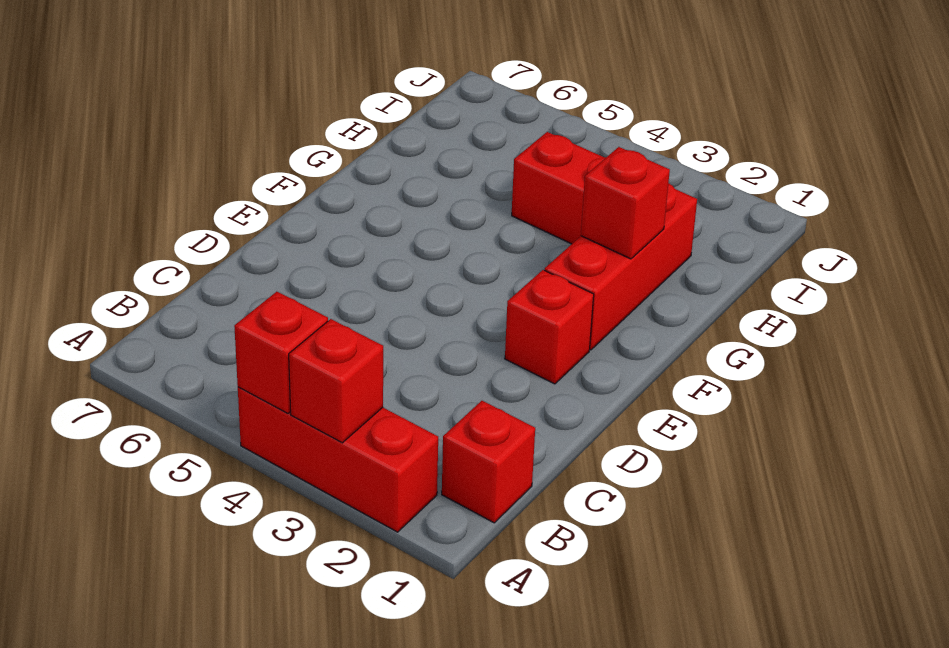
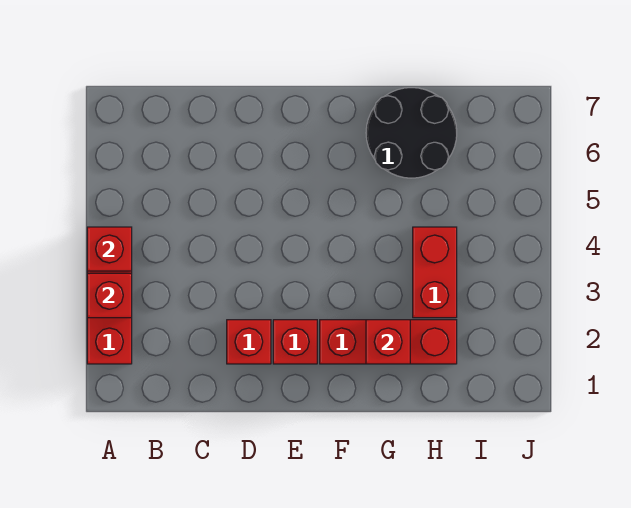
red 1x1 brick [442,401,535,523] -> red 1x1 brick moved to [227,320,271,364]
none -> black 2x2 round brick [366,88,457,178]

